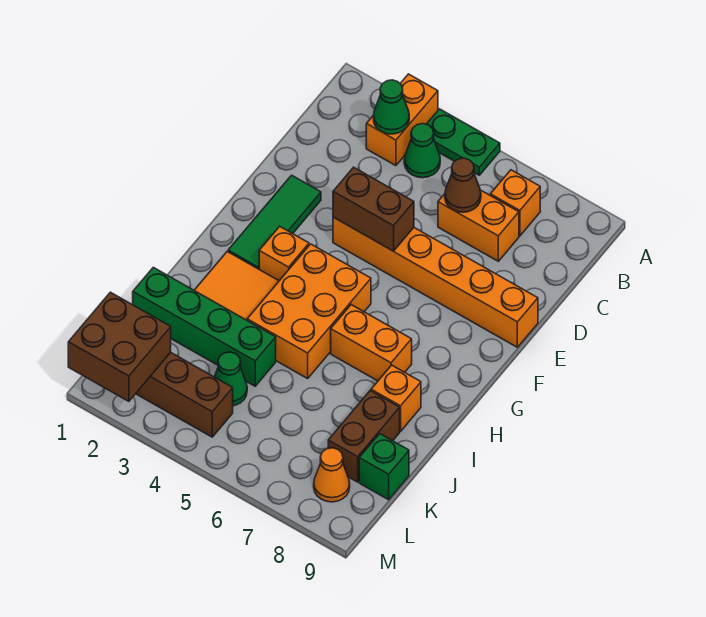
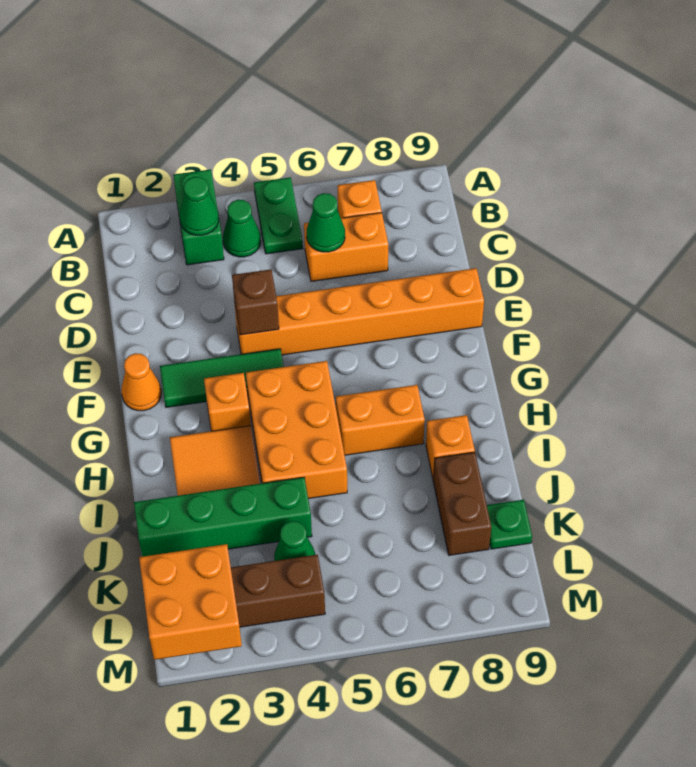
orange 1x2 brick [366,74,438,166] -> green 1x2 brick [173,169,224,265]
green 1x2 plate [427,109,500,175] -> green 1x2 plate turned to [254,177,303,254]
brown 1x1 cone [445,158,481,212] -> green 1x1 cone [307,193,345,252]
green 1x3 tile [228,175,321,269] -> green 1x3 tile turned to [160,349,284,407]
brown 1x2 brick [333,167,414,251] -> brown 1x1 brick [232,269,279,335]
green 1x1 brick [359,434,409,500] -> green 1x1 plate [487,500,532,549]
brown 2x2 brick [68,292,171,401] -> orange 2x2 brick [139,544,242,660]
orange 1x1 cone [314,448,350,502] -> orange 1x1 cone moved to [121,353,161,411]

